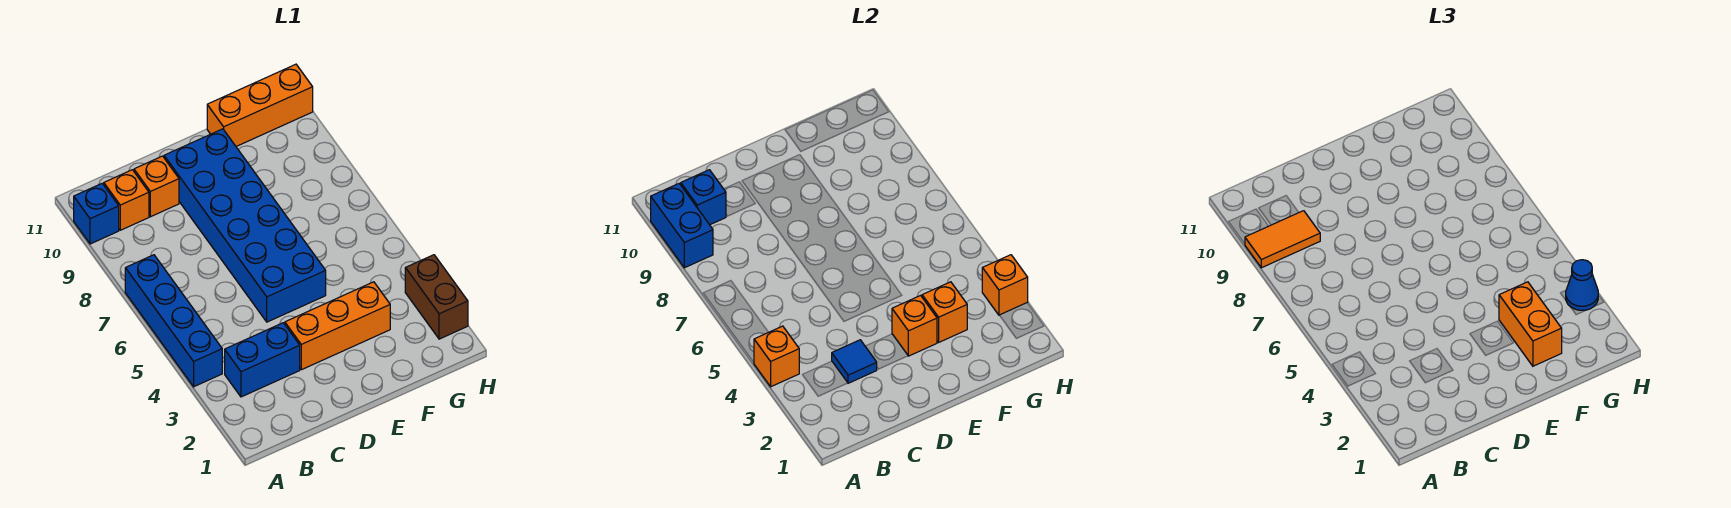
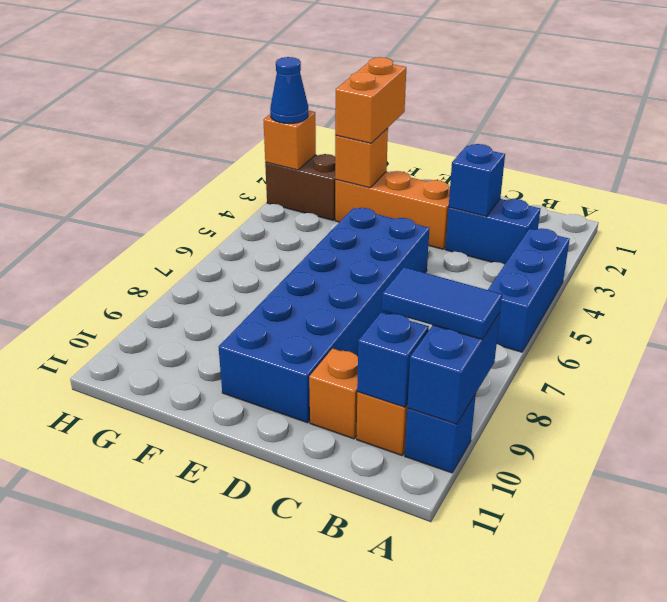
blue 1x4 brick [125,255,222,387] -> blue 1x3 brick [488,229,570,352]
orange 1x1 brick [754,326,799,387] -> none
orange 1x2 tile [1245,211,1320,268] -> blue 1x2 tile [382,267,502,339]
blue 1x1 tile [832,340,877,383] -> blue 1x1 brick [449,144,505,216]
orange 1x1 brick [892,296,937,356] -> none
orange 1x3 brick [207,64,313,146] -> none
brown 1x2 brick [405,255,468,339] -> brown 1x2 brick turned to [265,154,336,221]

